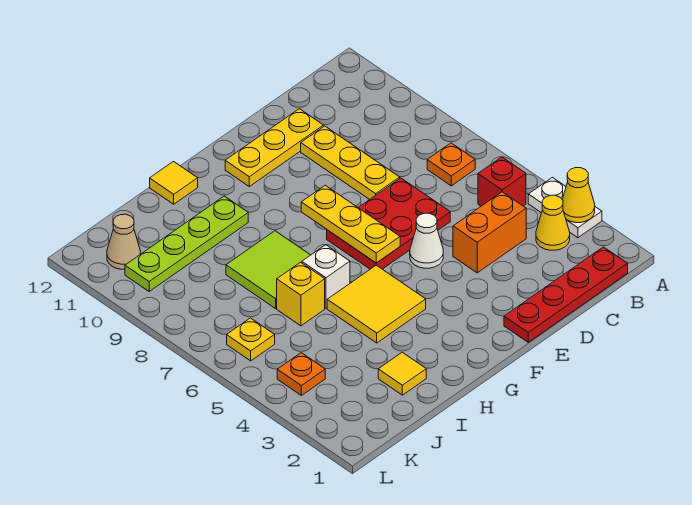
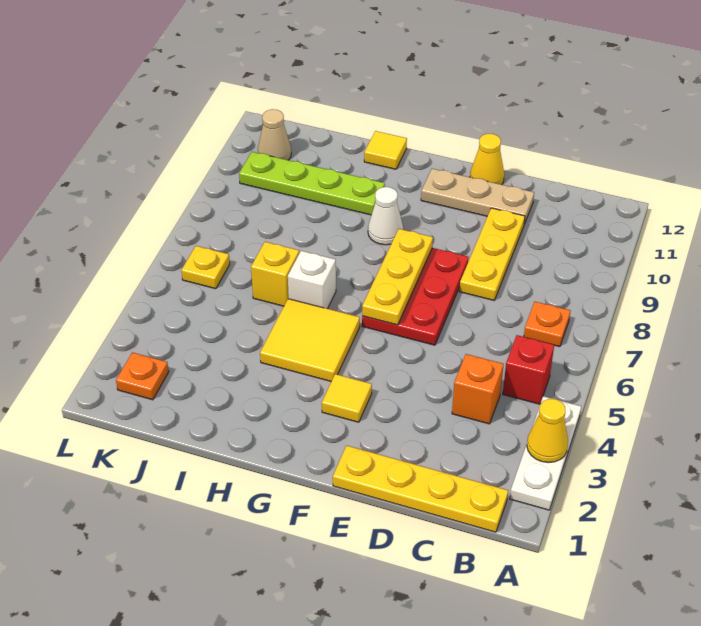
white 1x2 plate [528,177,602,238] -> white 1x3 plate [510,396,581,510]
red 1x4 plate [504,247,628,342] -> yellow 1x4 plate [333,445,508,532]
yellow 1x1 cone [536,195,570,250] -> yellow 1x1 cone moved to [470,134,504,185]
orange 1x2 brick [453,192,526,273] -> orange 1x1 brick [452,354,504,424]
red 2x3 plate [327,178,450,269] -> red 2x3 plate turned to [362,248,469,345]
yellow 1x3 plate [225,109,323,186] -> tan 1x3 plate [421,169,534,224]
white 1x1 cone [410,213,443,268] -> white 1x1 cone moved to [368,187,403,245]
lime 2x2 tile [226,231,310,308] -> none
yellow 1x1 tile [378,352,426,395] -> yellow 1x1 tile moved to [322,374,372,422]
orange 1x1 plate [277,353,325,395] -> orange 1x1 plate moved to [116,352,169,400]

